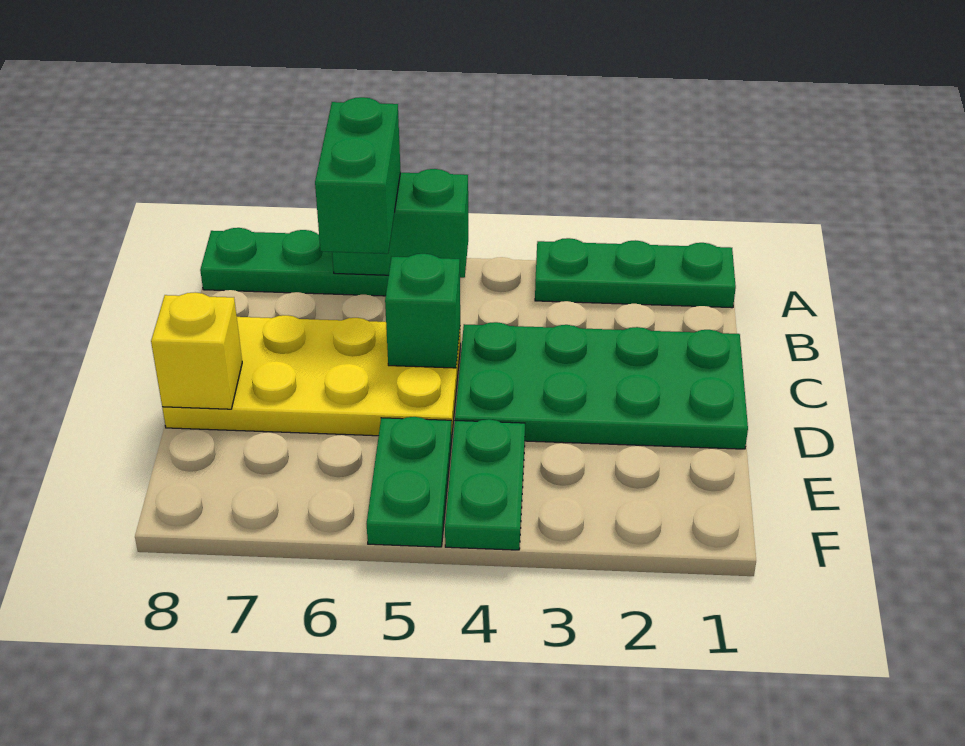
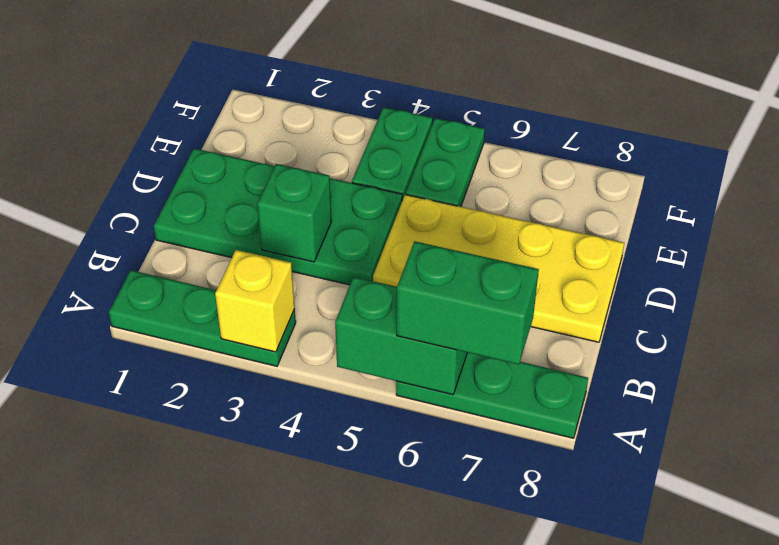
green 1x2 brick [315,97,401,254] -> green 1x2 brick turned to [397,241,539,365]
green 1x1 brick [385,254,460,368] -> green 1x1 brick moved to [257,164,331,262]
yellow 1x1 brick [151,292,242,409] -> yellow 1x1 brick moved to [215,250,295,352]

